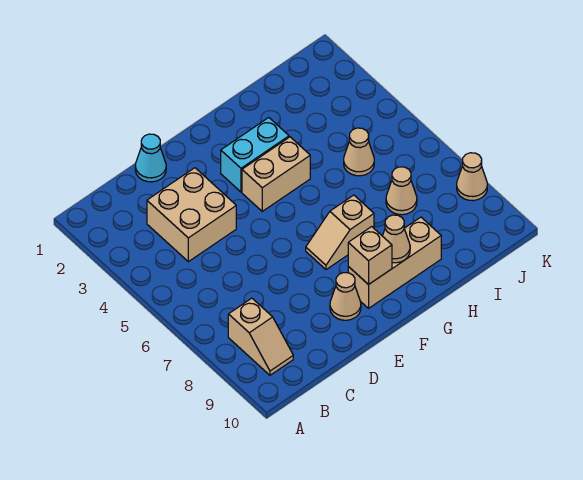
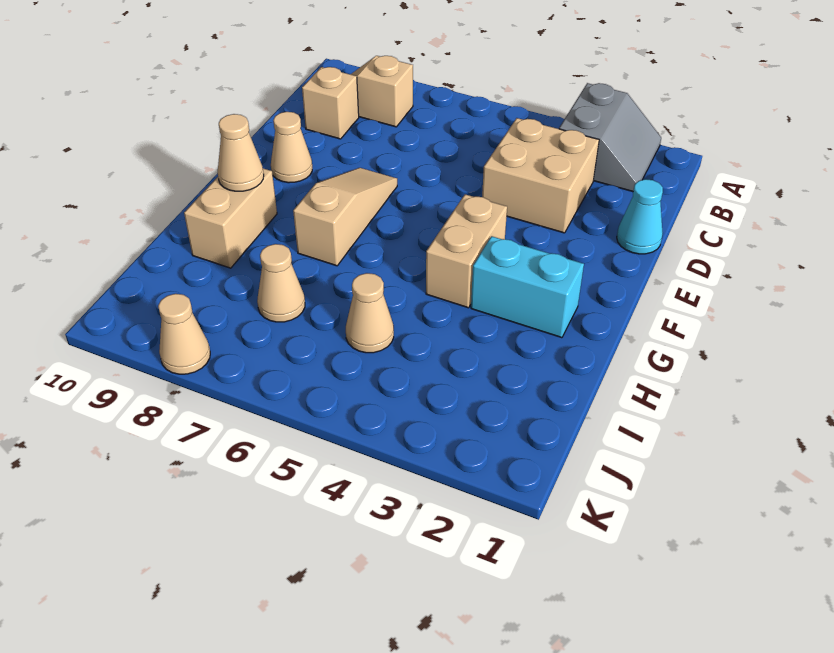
none -> grey 2x2 slope [559,83,661,192]
cyan 1x2 brick [221,118,289,192] -> cyan 1x2 brick turned to [471,236,584,338]
tan 1x2 slope [306,195,374,270] -> tan 1x3 slope [293,168,397,266]
tan 1x3 brick [348,217,441,308] -> tan 1x2 brick [184,169,277,268]
tan 1x1 brick [348,227,392,285] -> tan 1x1 brick moved to [302,67,359,139]

